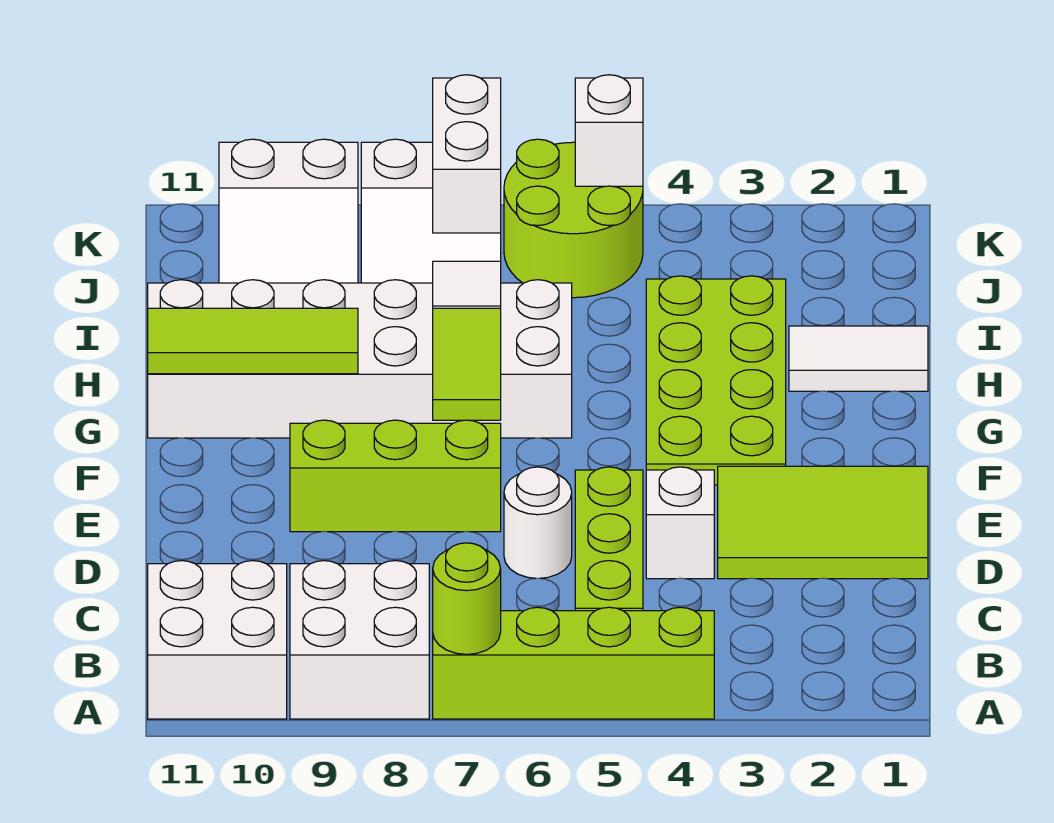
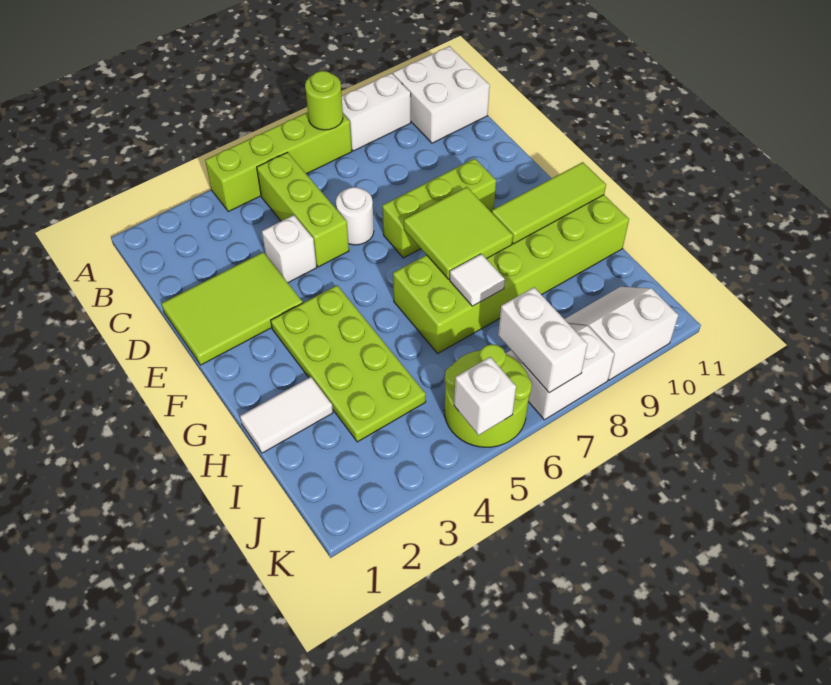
white 2x2 brick [290,561,429,719] -> white 1x2 brick [342,73,411,151]
lime 1x2 tile [433,308,501,420] -> lime 2x2 tile [404,187,513,279]
white 2x6 brick [148,280,572,438] -> lime 2x6 brick [393,195,629,353]

